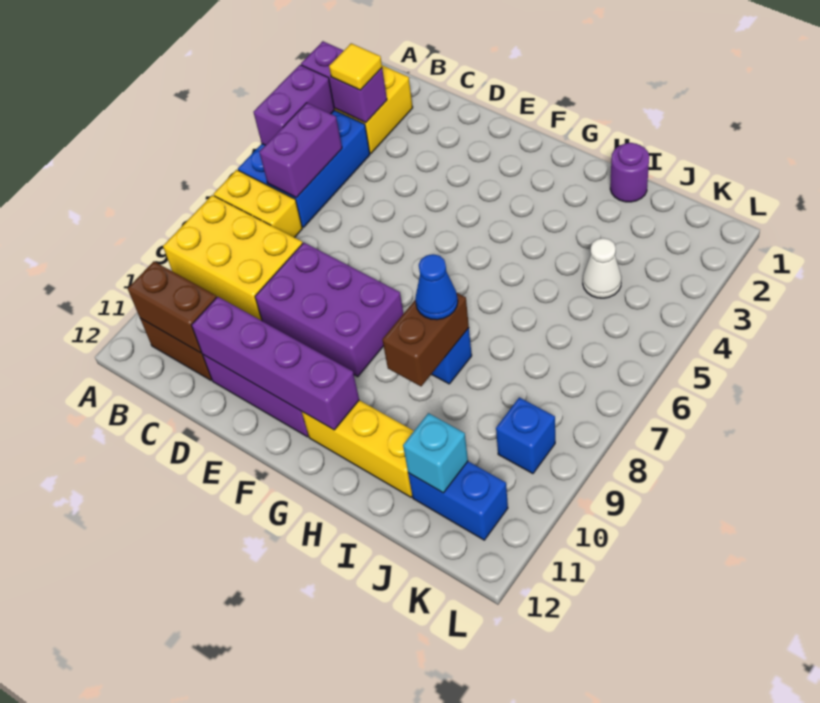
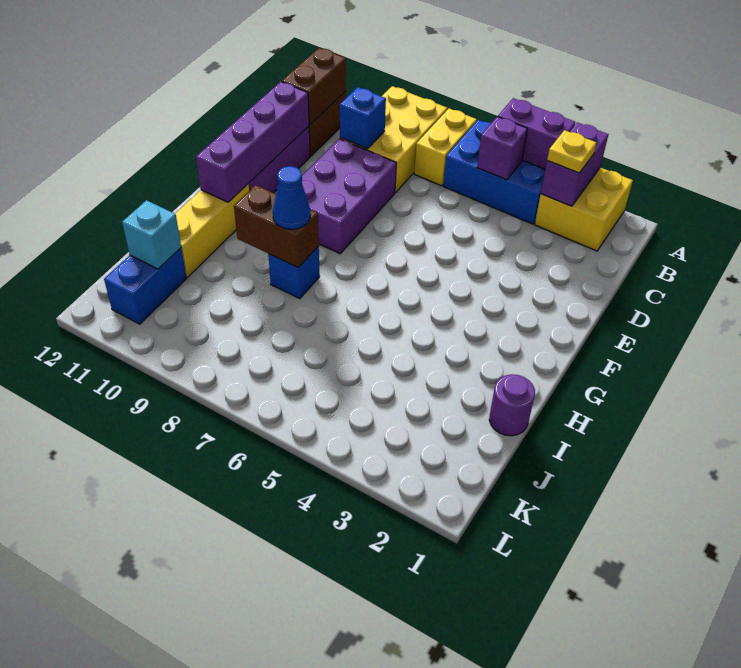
yellow 1x1 tile [329,43,382,90] -> yellow 1x1 plate [547,130,596,173]
purple 1x2 brick [259,103,342,198] -> purple 1x1 brick [477,117,527,180]
white 1x1 cone [583,238,621,298] -> none
blue 1x1 brick [496,397,555,474] -> blue 1x1 brick moved to [340,87,386,149]

